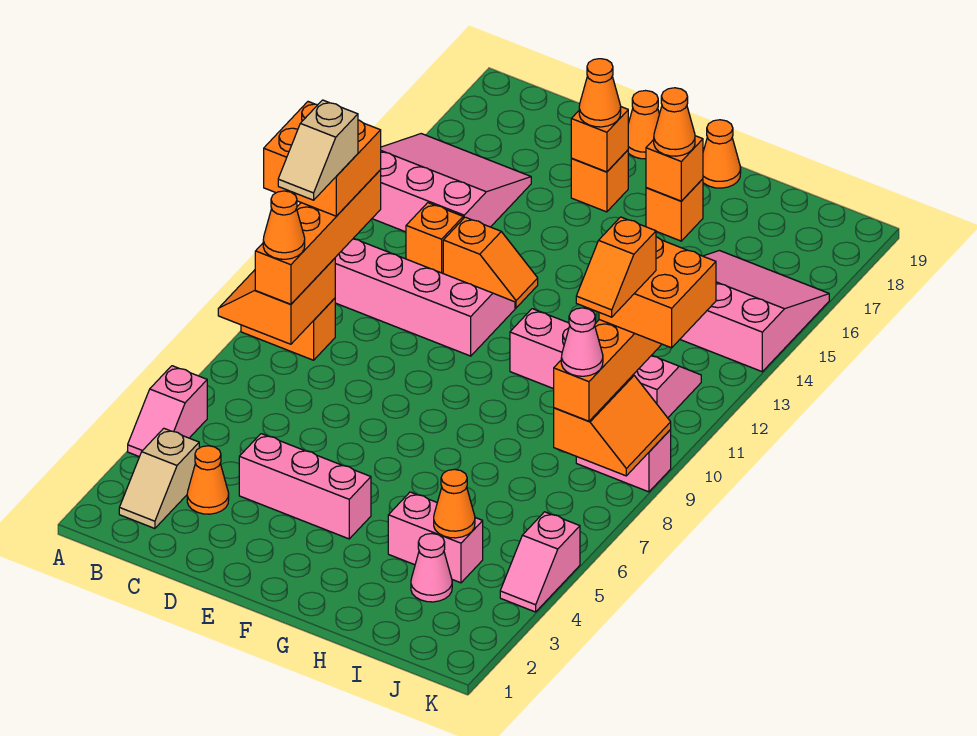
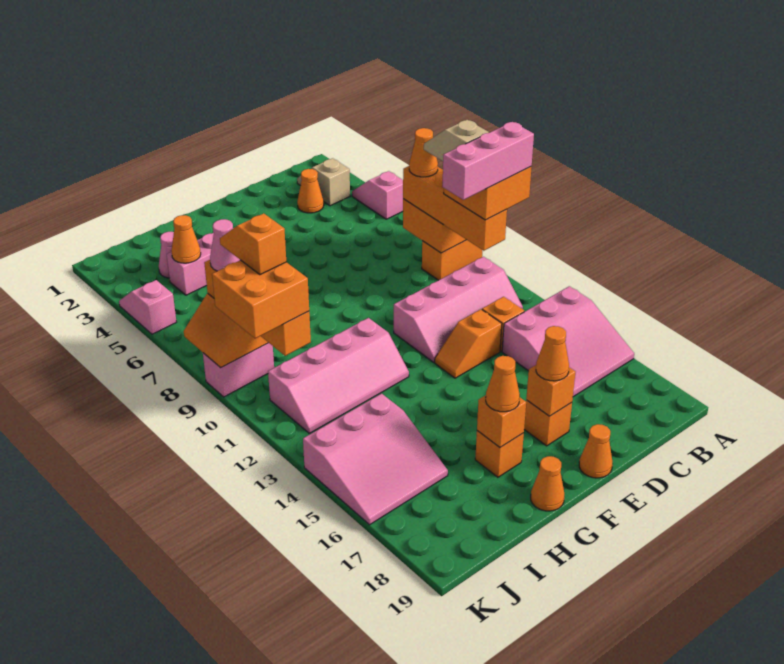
pink 1x3 brick [239,434,371,539] -> pink 1x3 brick moved to [443,122,534,200]

